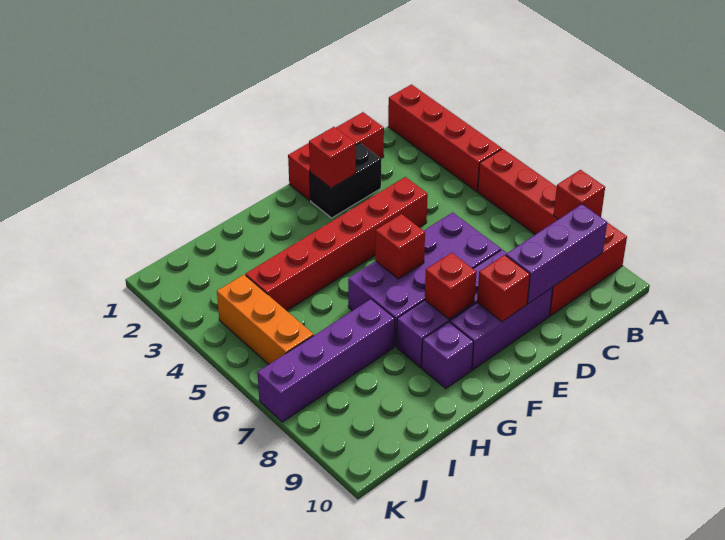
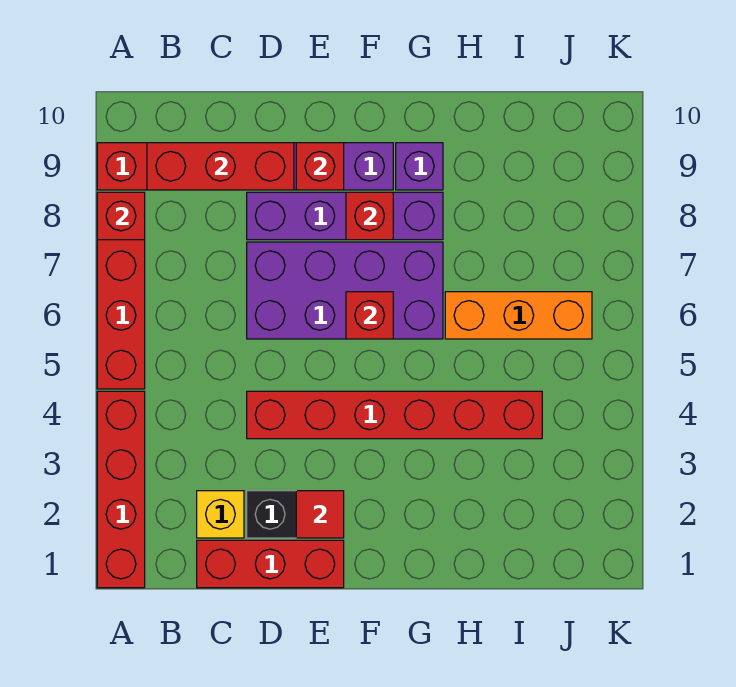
purple 1x3 brick [506,204,607,304] -> red 1x3 brick [147,143,294,190]
none -> yellow 1x1 brick [197,491,244,538]
red 1x1 brick [309,127,356,188] -> red 1x1 tile [296,491,344,538]
purple 1x4 brick [257,299,395,422] -> none
orange 1x3 brick [217,275,314,364] -> orange 1x3 brick turned to [445,292,592,339]

